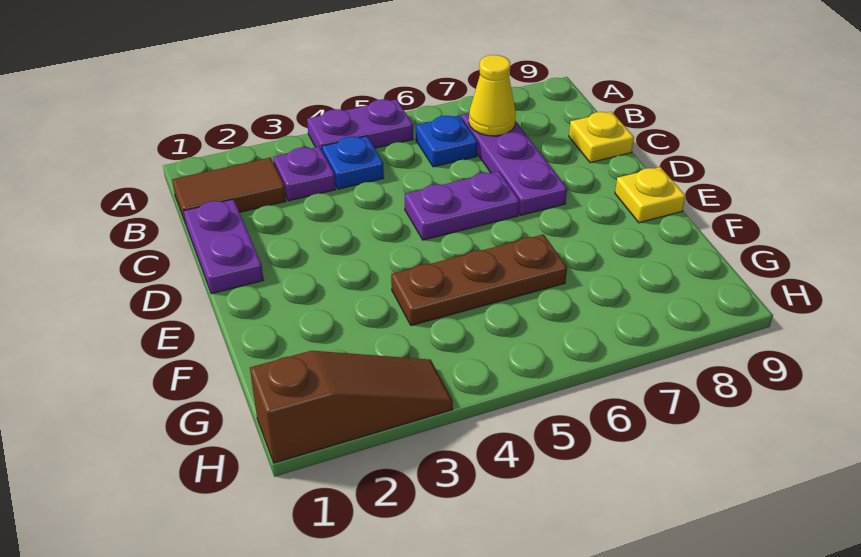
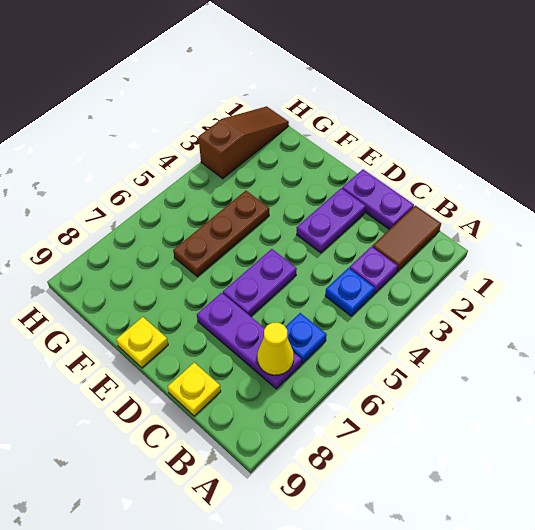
purple 1x2 plate [307,99,413,150] -> purple 1x2 plate moved to [297,188,366,253]
brown 1x3 slope [250,351,453,463] -> brown 1x3 slope turned to [198,106,289,179]

